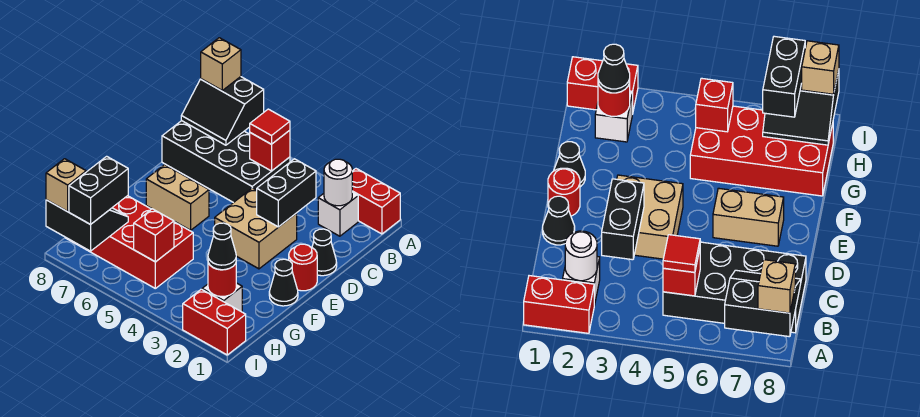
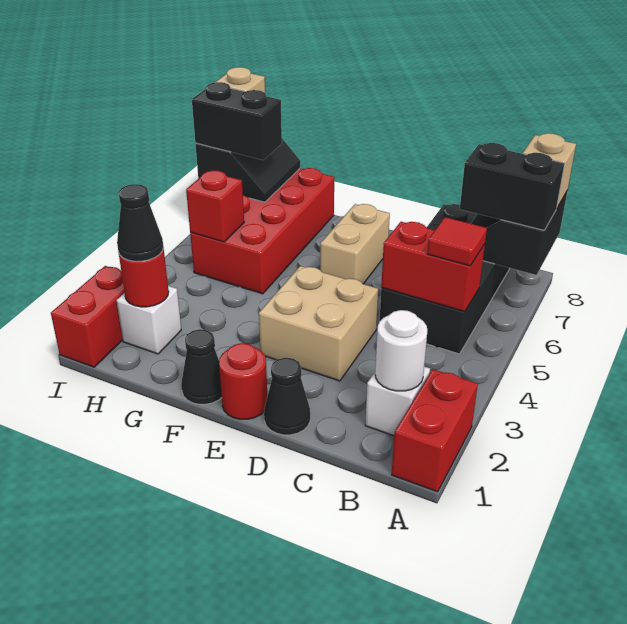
red 1x1 brick [250,130,290,171] -> red 1x2 brick [381,222,485,312]
black 1x2 brick [257,159,316,227] -> black 1x2 brick moved to [460,143,564,230]

